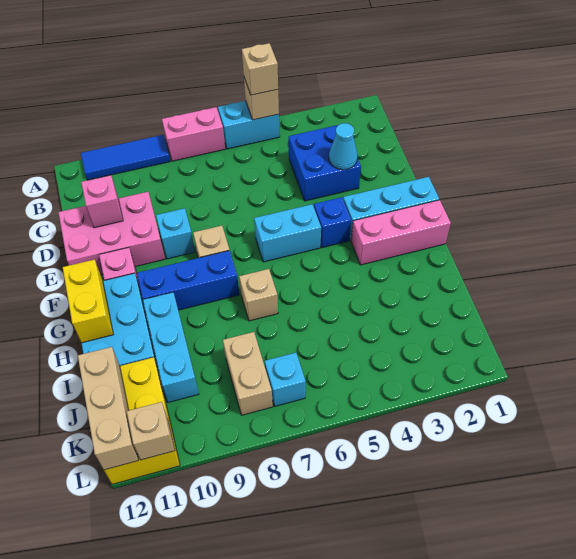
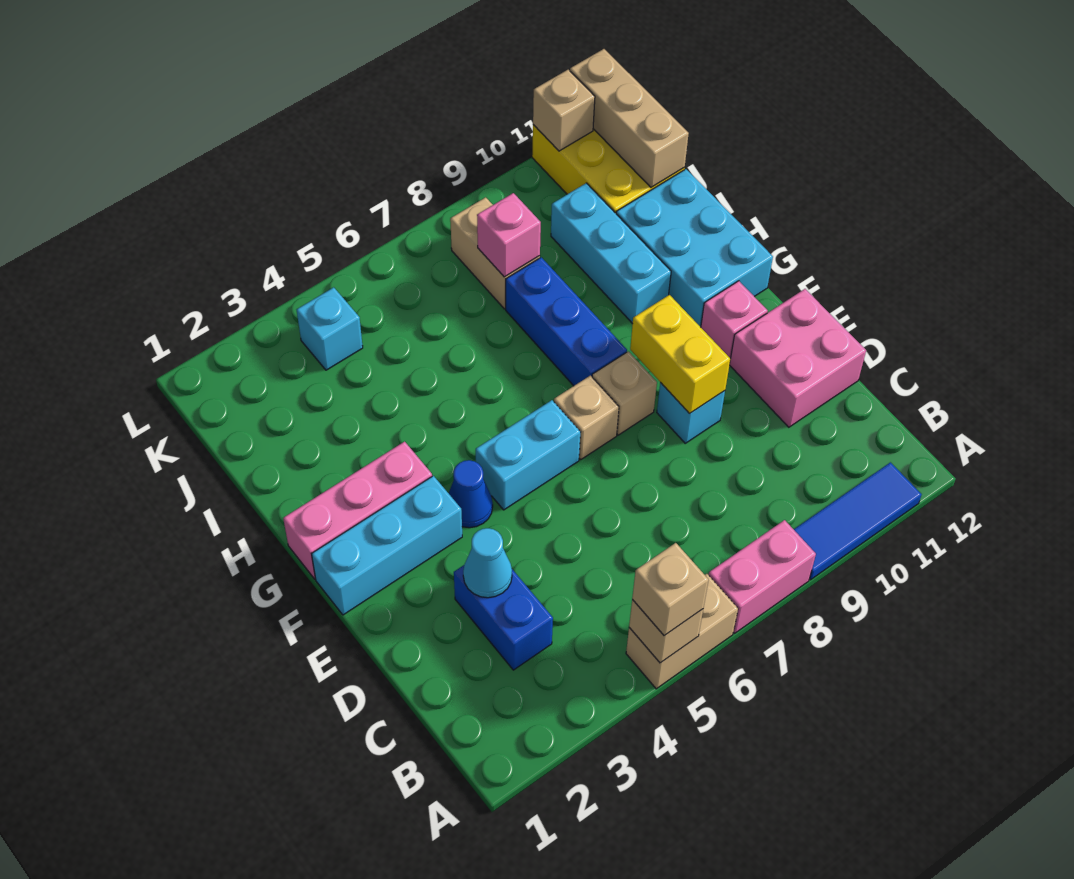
cyan 1x2 brick [218,101,280,149] -> tan 1x2 brick [626,574,738,689]
blue 2x2 brick [289,125,361,201] -> blue 1x2 brick [454,565,553,670]
pink 2x3 brick [58,192,165,275] -> pink 2x2 brick [730,289,866,427]
pink 1x1 brick [81,175,123,228] -> pink 1x1 brick moved to [477,193,541,277]
blue 1x1 brick [314,197,351,248] -> blue 1x1 cone [449,460,493,528]
blue 1x3 brick [137,251,239,310] -> blue 1x3 brick turned to [506,257,627,386]
yellow 1x2 brick [63,259,113,343] -> yellow 1x2 brick moved to [630,295,730,414]
tan 1x1 brick [239,269,278,321] -> tan 1x1 brick moved to [554,375,619,459]
cyan 1x1 brick [265,353,306,406] -> cyan 1x1 brick moved to [297,287,363,370]

